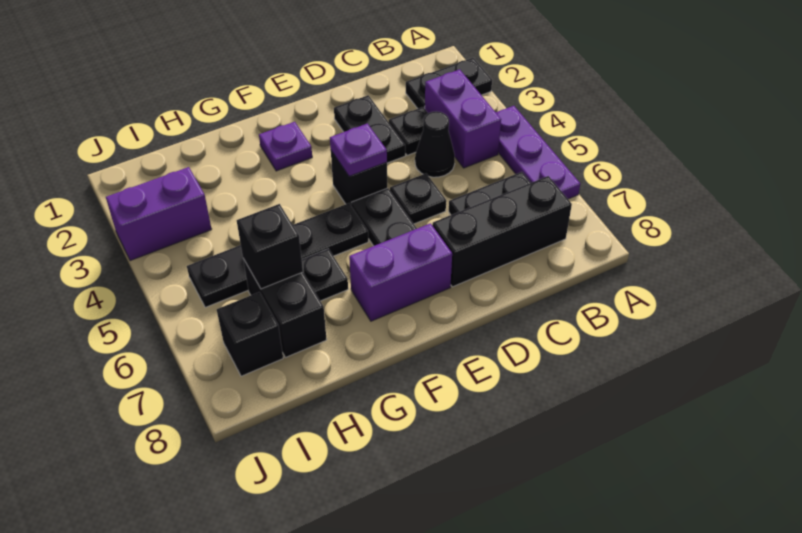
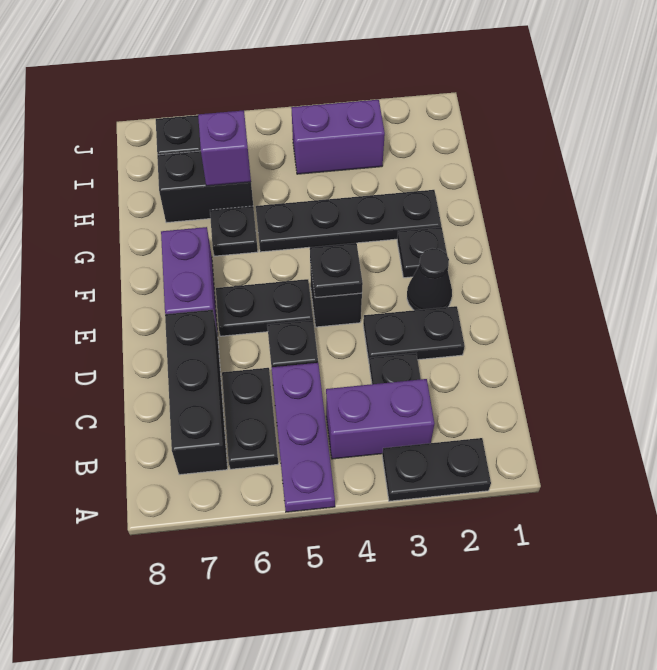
black 1x2 plate [406,58,492,109] -> black 1x2 plate turned to [382,438,491,501]
purple 1x3 plate [496,106,580,199] -> purple 1x3 plate turned to [271,363,335,512]
black 1x1 cone [415,111,455,177] -> black 1x1 cone moved to [407,248,452,310]
purple 1x1 plate [330,124,387,176] -> black 1x1 plate [310,243,363,298]
purple 1x1 plate [259,122,312,171] -> black 1x1 plate [397,227,449,278]
black 1x4 plate [187,203,368,307] -> black 1x4 plate turned to [256,190,441,252]
black 1x1 brick [237,204,303,289] -> purple 1x1 brick [198,110,251,186]
purple 1x2 brick [106,167,212,261] -> purple 1x2 brick turned to [291,100,385,174]

